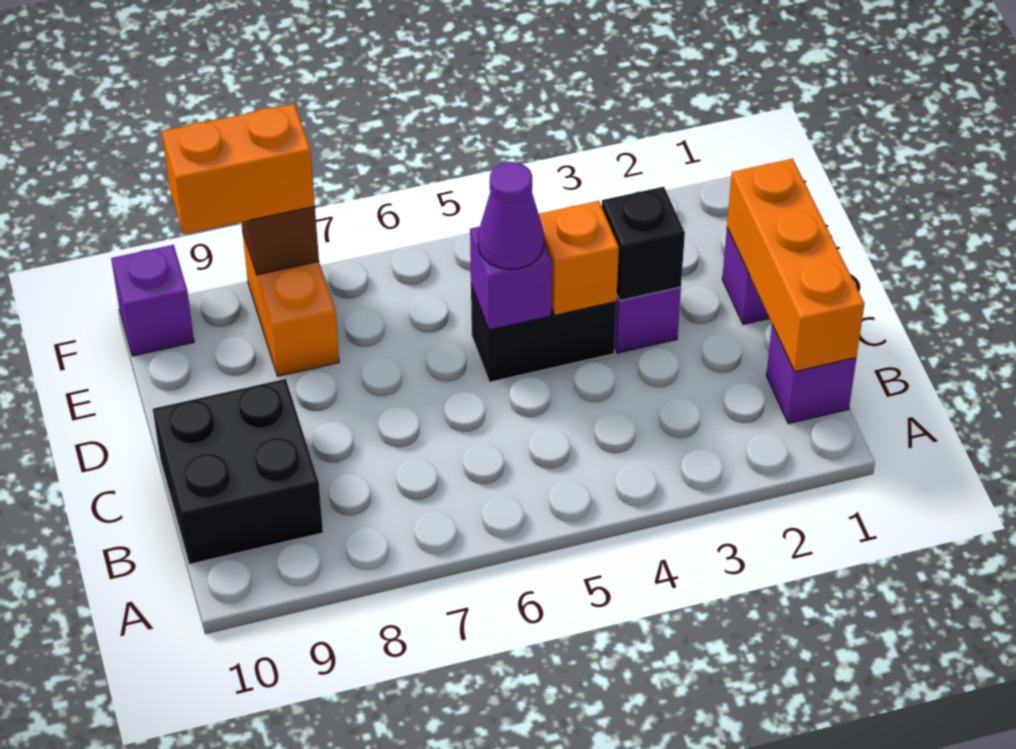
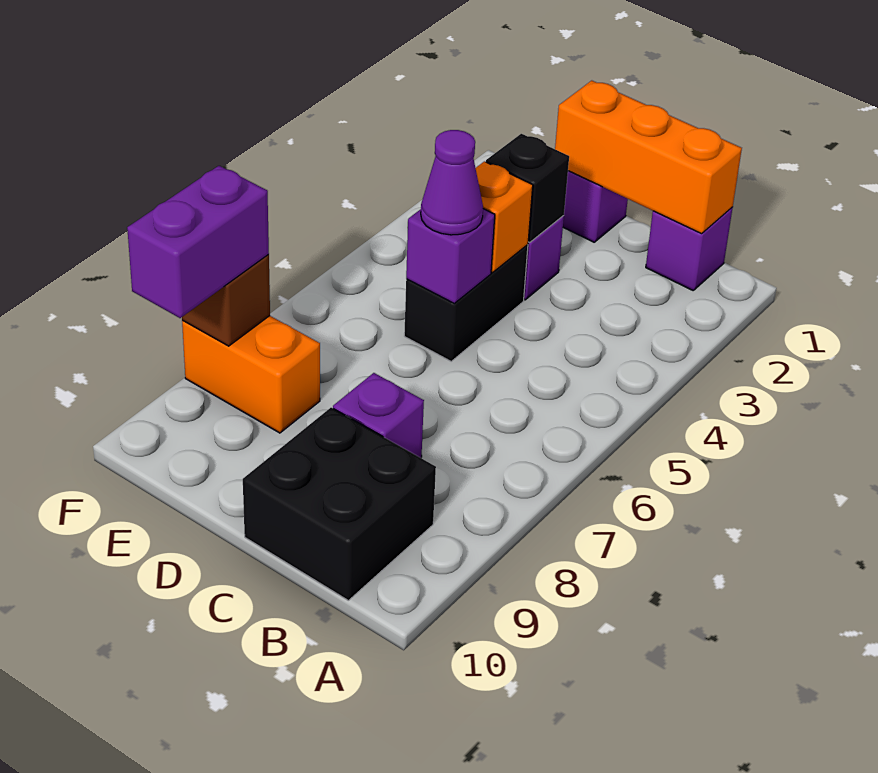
orange 1x2 brick [162,104,315,234] -> purple 1x2 brick [127,166,269,318]
purple 1x1 brick [111,245,194,356] -> purple 1x1 brick moved to [333,373,424,458]

